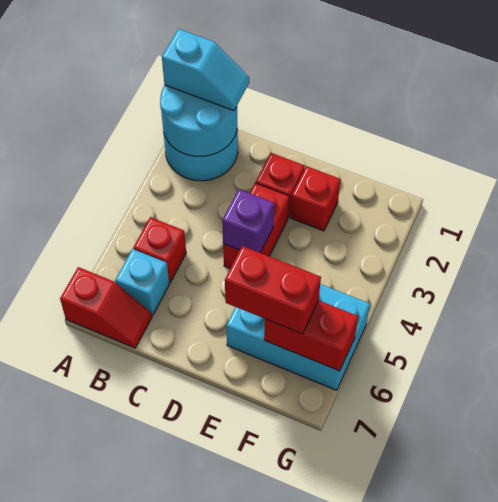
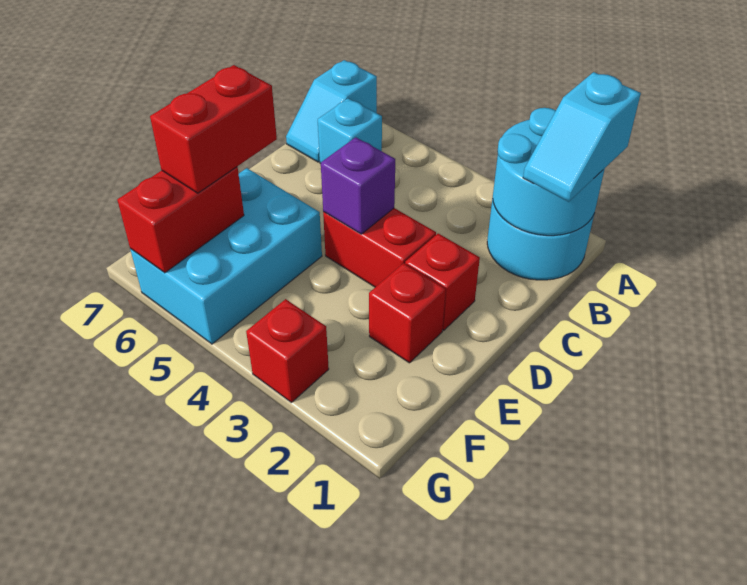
red 1x2 slope [60,267,152,348] -> cyan 1x2 slope [286,60,377,162]
red 1x1 brick [133,217,186,283] -> red 1x1 brick moved to [246,299,329,402]

